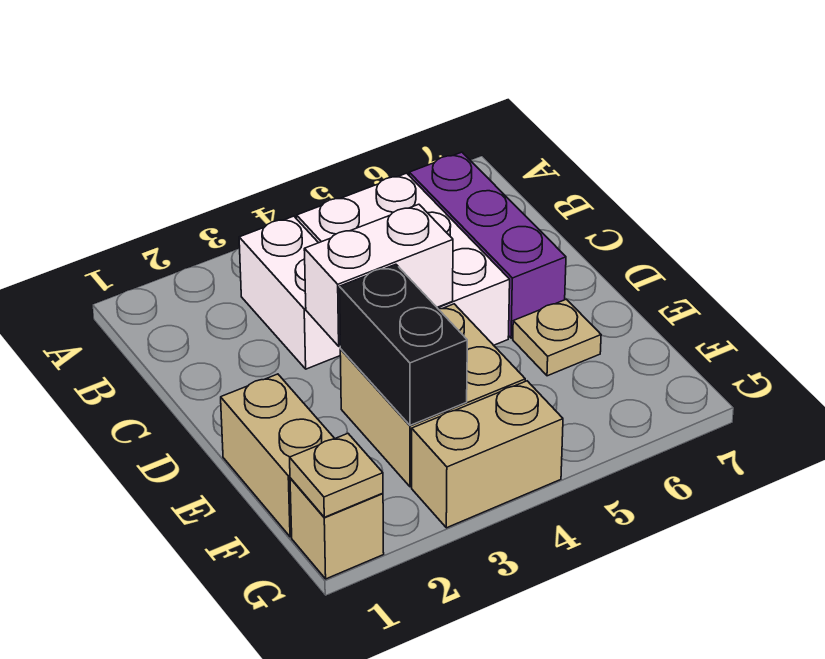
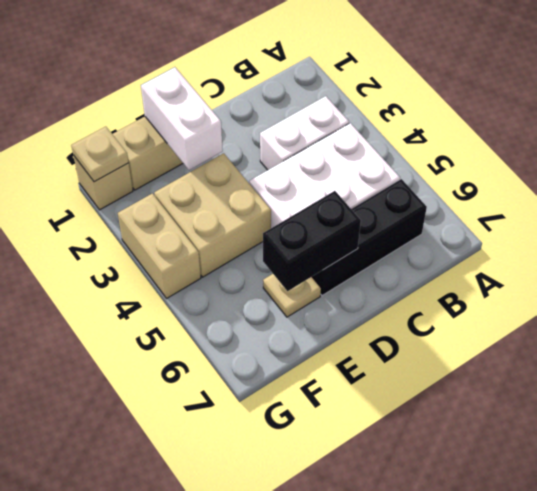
purple 1x3 brick [409,152,566,338] -> black 1x3 brick [312,179,427,295]
white 1x2 brick [304,204,453,346] -> white 1x2 brick moved to [141,67,223,170]
black 1x2 brick [339,264,467,425] -> black 1x2 brick moved to [263,191,361,291]

